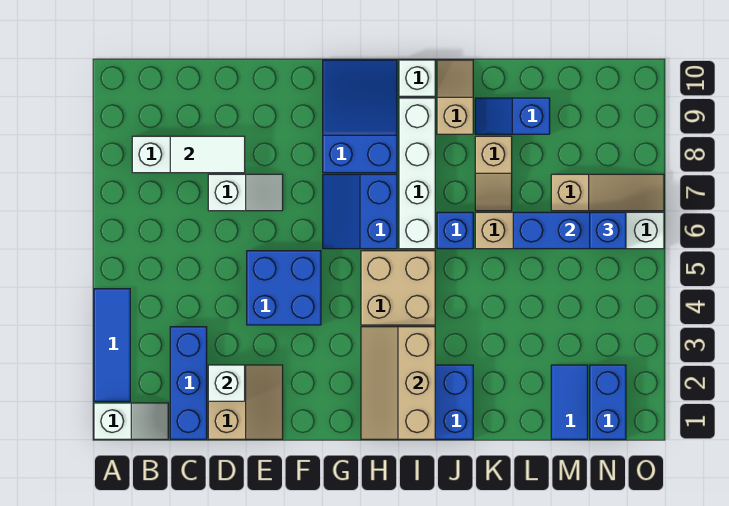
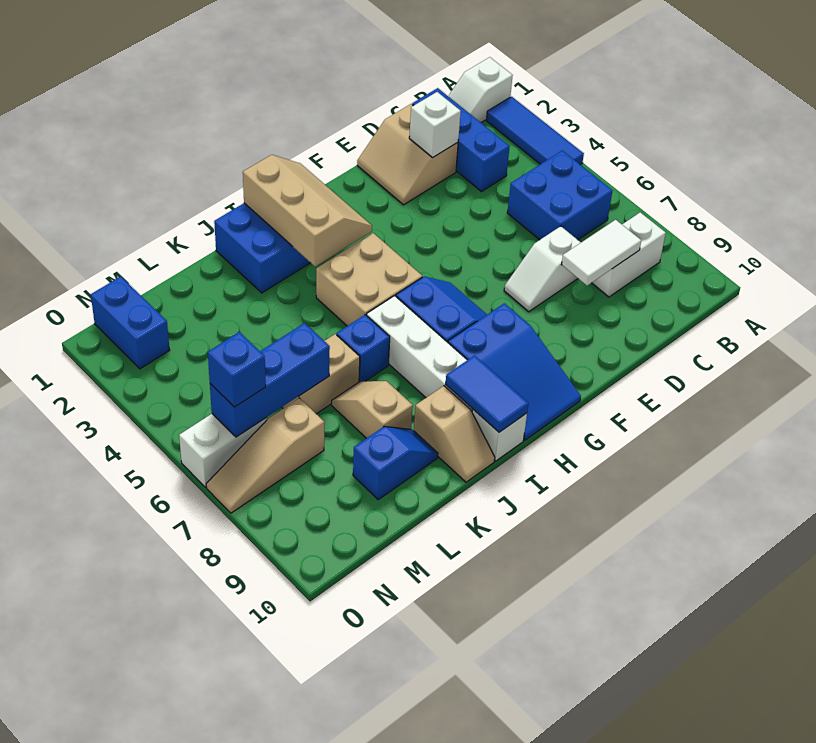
blue 2x2 brick [247,251,321,325] -> blue 2x2 brick moved to [507,151,612,240]
blue 1x2 tile [551,365,588,439] -> blue 1x2 tile moved to [446,356,528,432]

